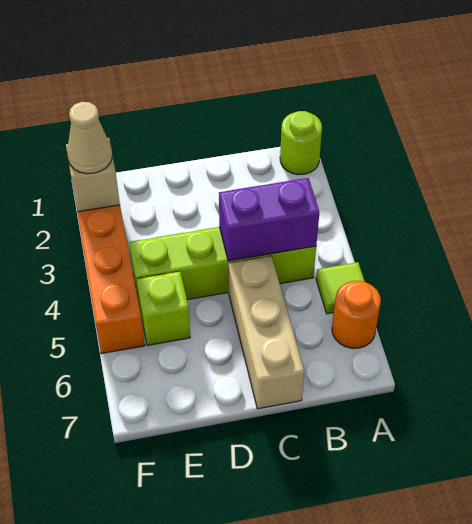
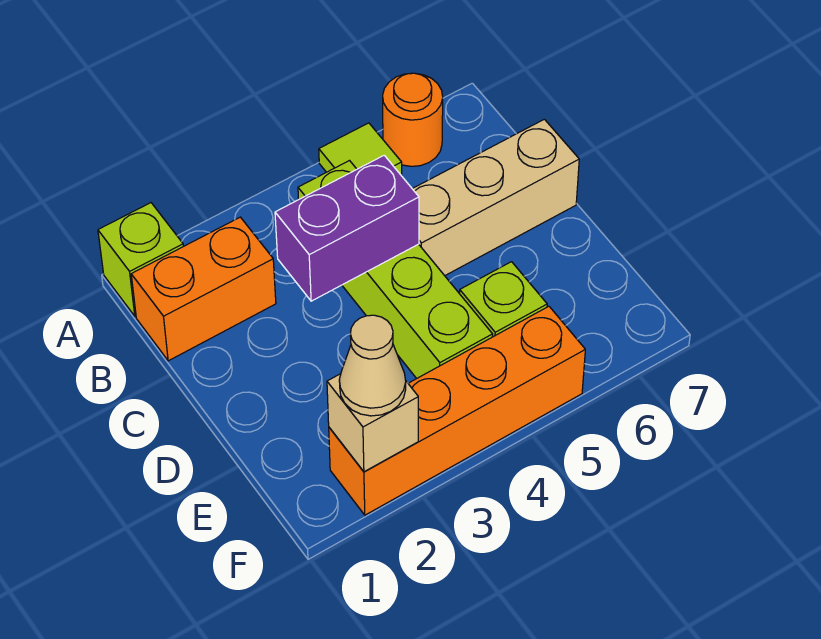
lime 1x1 round brick [280,111,322,175] -> lime 1x1 brick [98,203,183,316]
none -> orange 1x2 brick [131,217,276,361]
purple 1x2 brick [219,178,319,261] -> purple 1x2 brick turned to [275,155,419,301]

